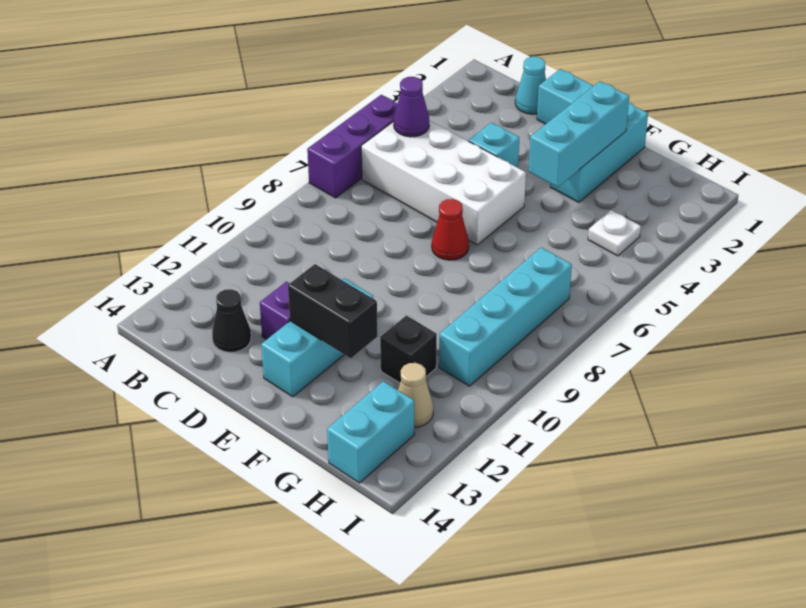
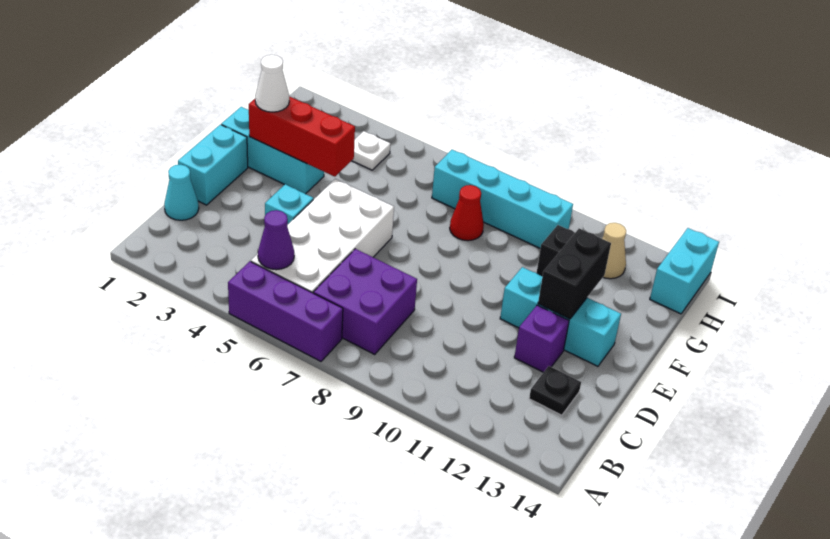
none -> purple 2x2 brick [313,249,417,354]
black 1x1 cone [212,289,251,352] -> black 1x1 plate [529,366,581,415]
red 1x1 cone [432,199,469,260] -> red 1x1 cone moved to [450,185,484,241]
cyan 1x3 brick [529,81,629,187] -> red 1x3 brick [249,96,355,177]
none -> white 1x1 cone [255,55,289,112]
cyan 1x2 brick [327,381,414,483] -> cyan 1x2 brick turned to [650,228,719,314]

